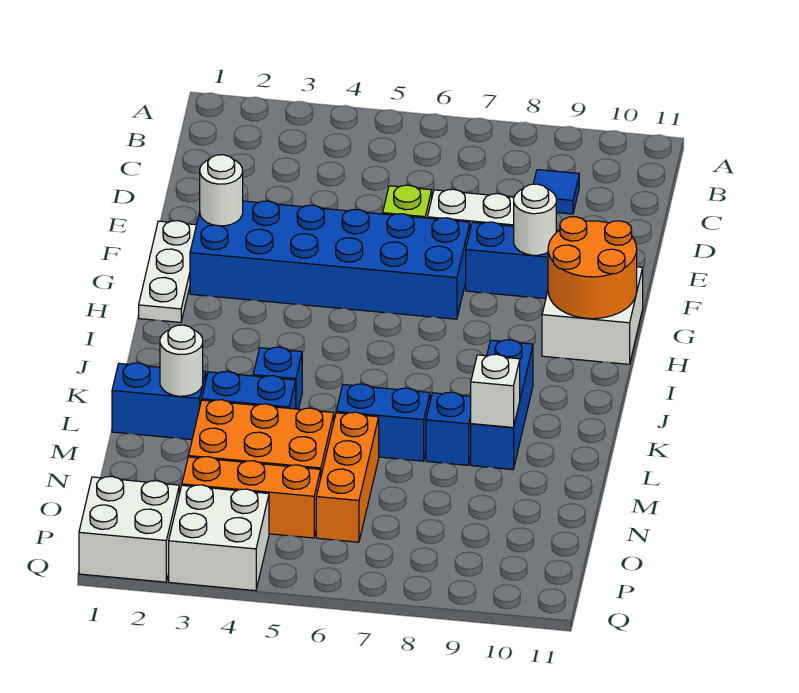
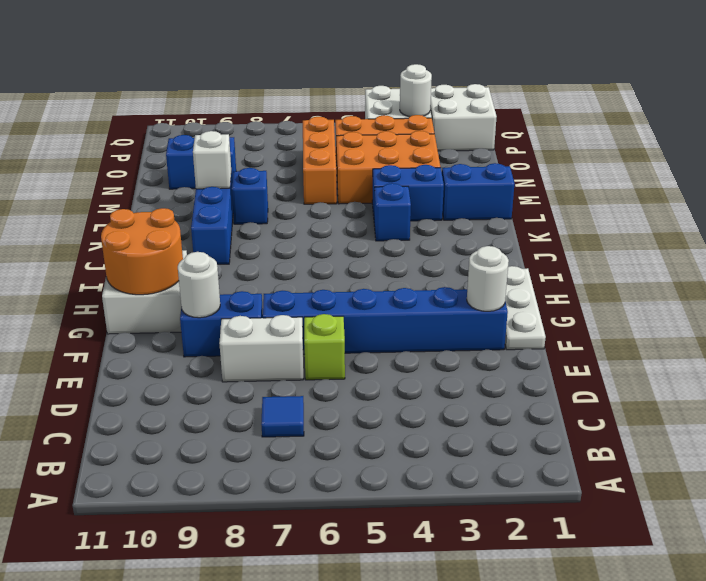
blue 1x1 tile [533,170,579,214] -> blue 1x1 tile moved to [261,396,304,437]
blue 2x6 brick [190,201,470,319] -> blue 1x6 brick [263,287,508,354]
white 1x1 round brick [160,325,203,396] -> white 1x1 round brick moved to [400,64,432,117]
blue 1x2 brick [336,384,430,461] -> blue 1x2 brick moved to [166,135,236,189]

